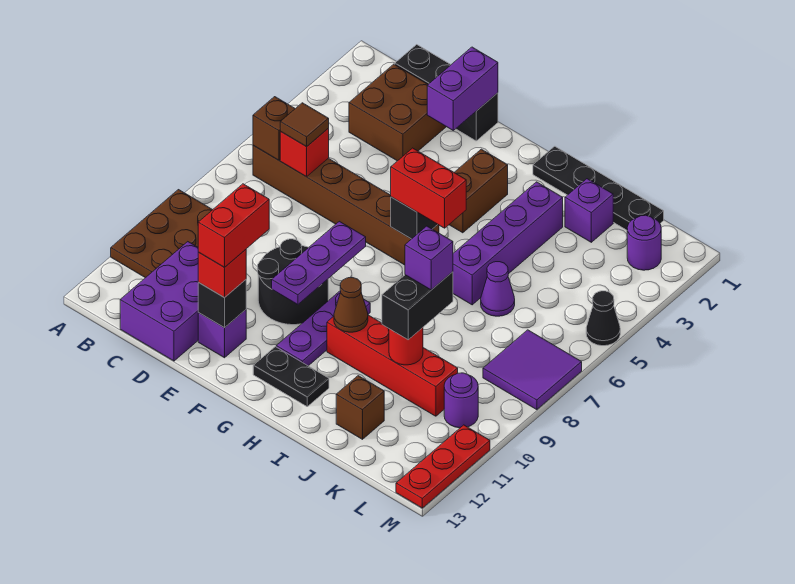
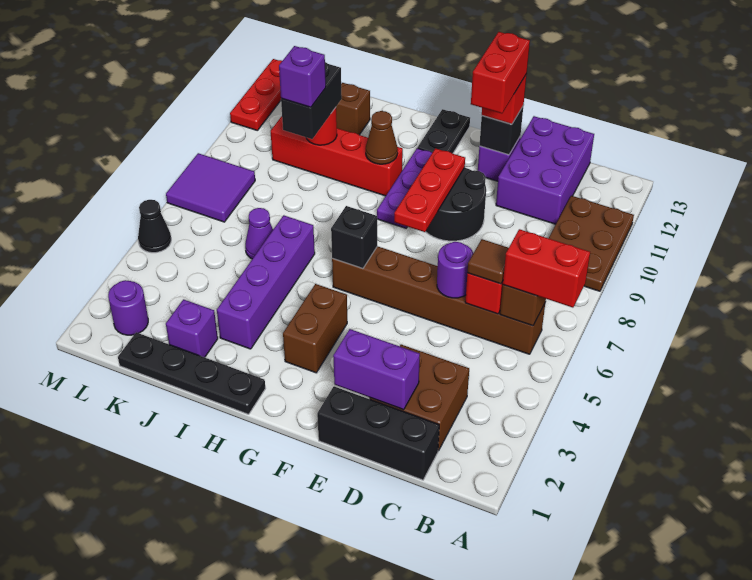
purple 1x2 brick [427,47,498,130] -> purple 1x2 brick turned to [333,329,420,410]
purple 1x3 plate [272,221,366,304] -> red 1x3 plate [394,148,465,232]
red 1x2 brick [391,148,466,228] -> red 1x2 brick moved to [503,229,590,308]
black 1x2 plate [253,347,329,407] -> black 1x2 plate turned to [418,109,470,154]
purple 1x1 round brick [444,373,478,428] -> purple 1x1 round brick moved to [437,242,473,298]

